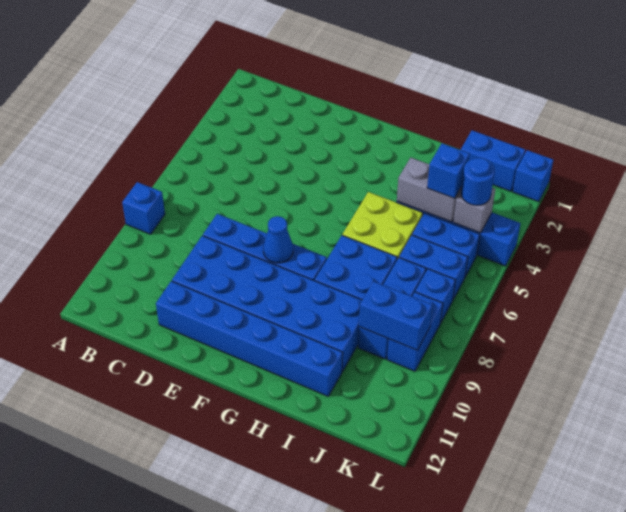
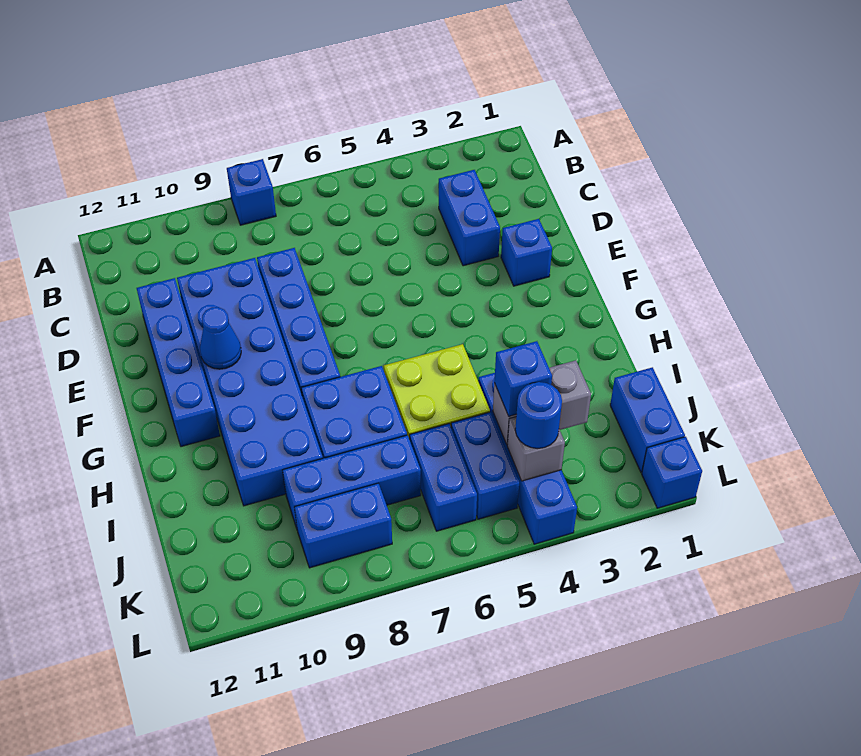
blue 1x6 brick [156,281,343,396] -> blue 1x4 brick [137,278,220,447]
blue 1x1 cone [263,216,293,263] -> blue 1x1 cone moved to [200,307,241,369]
grey 1x2 brick [397,158,462,222] -> grey 1x2 brick turned to [493,360,591,445]
blue 1x2 brick [359,281,433,350] -> blue 1x2 brick moved to [439,170,500,266]
blue 1x1 brick [415,269,455,322] -> blue 1x1 brick moved to [501,219,552,286]

